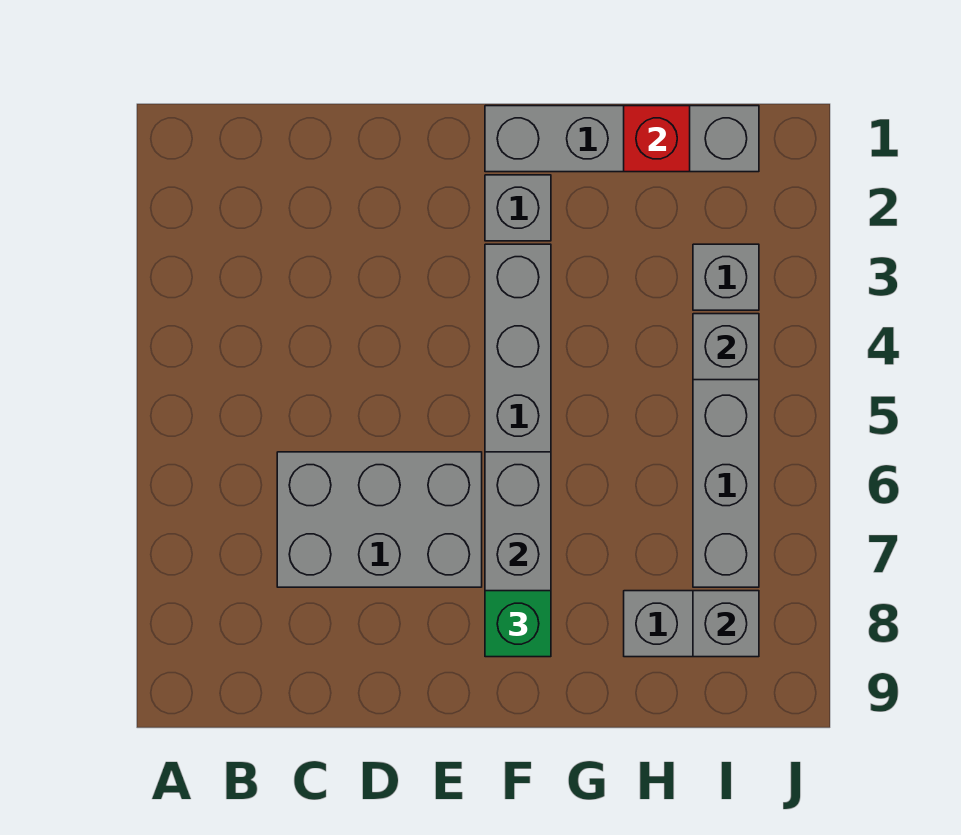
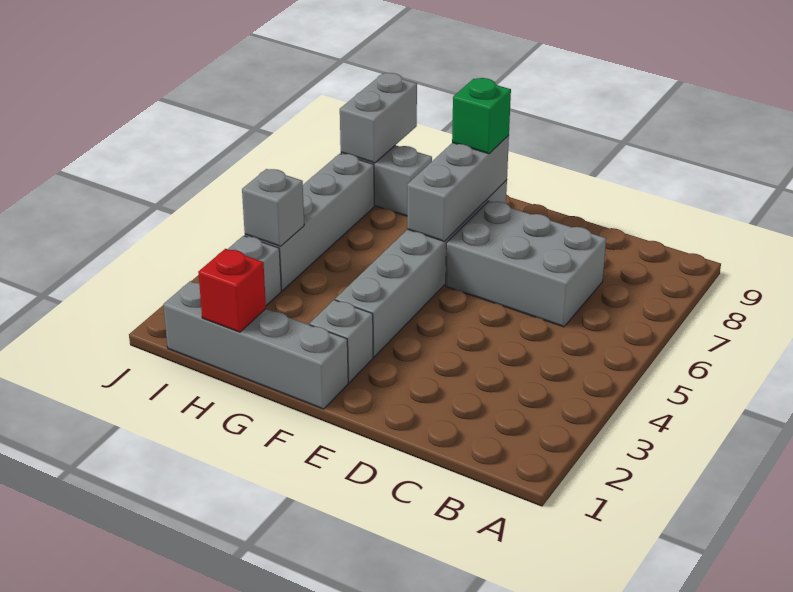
grey 1x1 brick [693,591,759,657] -> grey 1x2 brick [340,73,417,163]

